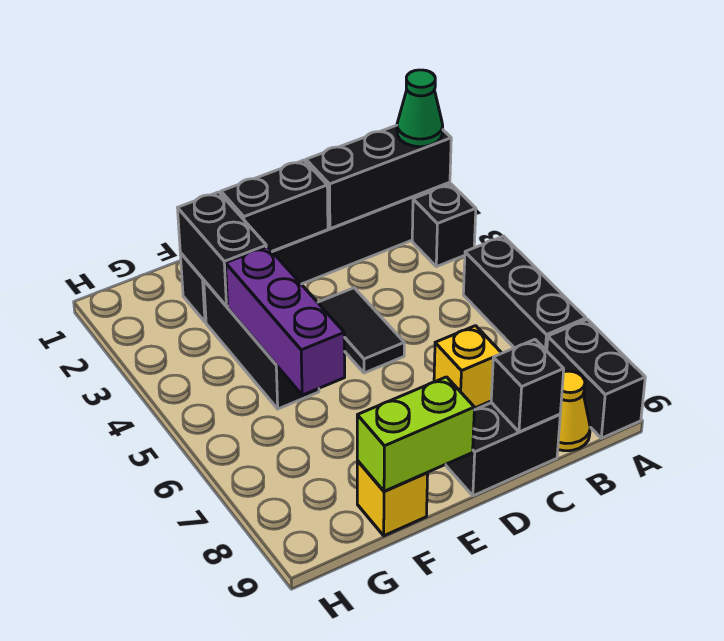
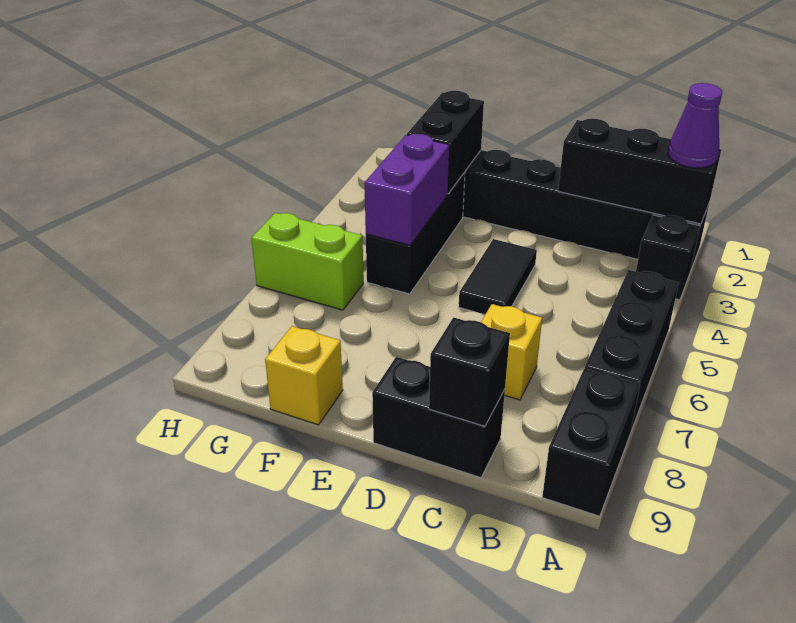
green 1x1 cone [397,70,443,147] -> purple 1x1 cone [668,83,722,168]
yellow 1x1 cone [558,371,590,451] -> none
black 1x2 brick [221,160,328,251] -> none
lime 1x2 brick [357,377,474,491] -> lime 1x2 brick moved to [251,213,364,310]
purple 1x3 brick [226,247,345,395] -> purple 1x2 brick [365,134,449,245]

